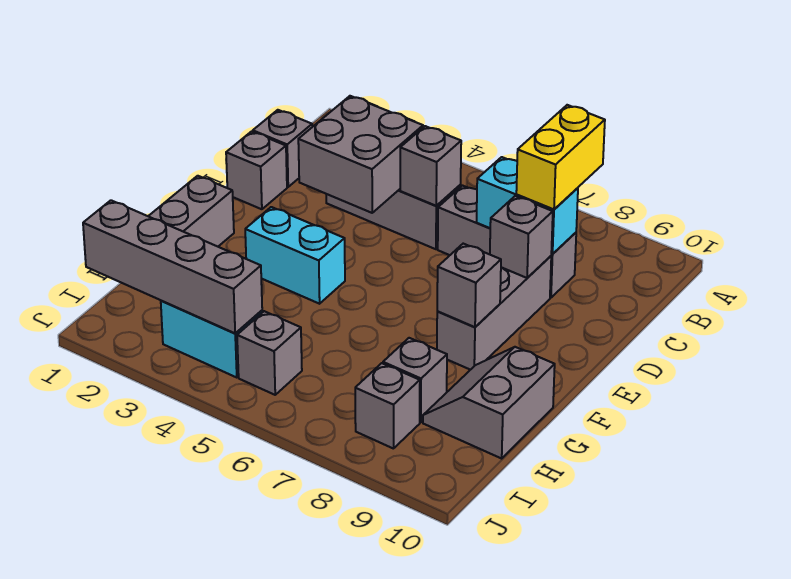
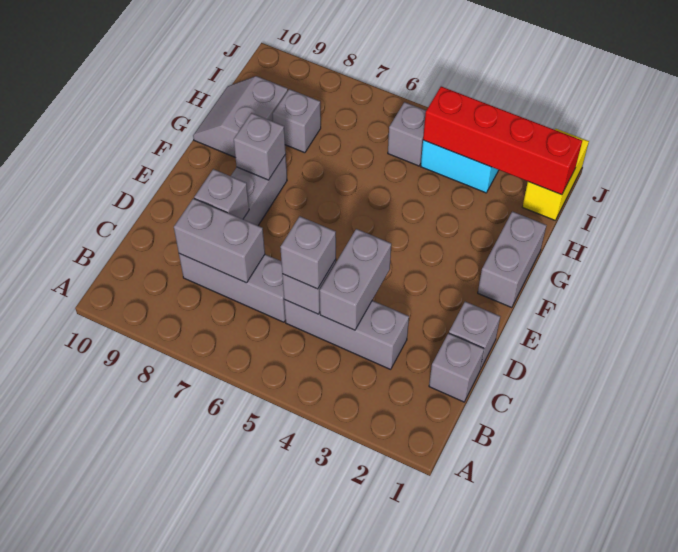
yellow 1x2 brick [516,105,605,209] -> yellow 1x2 brick moved to [523,129,589,220]
grey 2x2 brick [298,96,423,213] -> grey 1x2 brick [320,229,391,330]
cyan 1x2 brick [477,157,578,254] -> grey 1x2 brick [174,198,265,283]
cyan 1x2 brick [245,207,345,304] -> none
grey 2x2 slope [423,347,555,458] -> grey 2x2 slope turned to [193,76,288,157]
grey 1x4 brick [83,200,262,333] -> red 1x4 brick [423,87,582,195]
grey 1x1 brick [355,363,420,449] -> grey 1x1 brick moved to [280,216,336,289]

